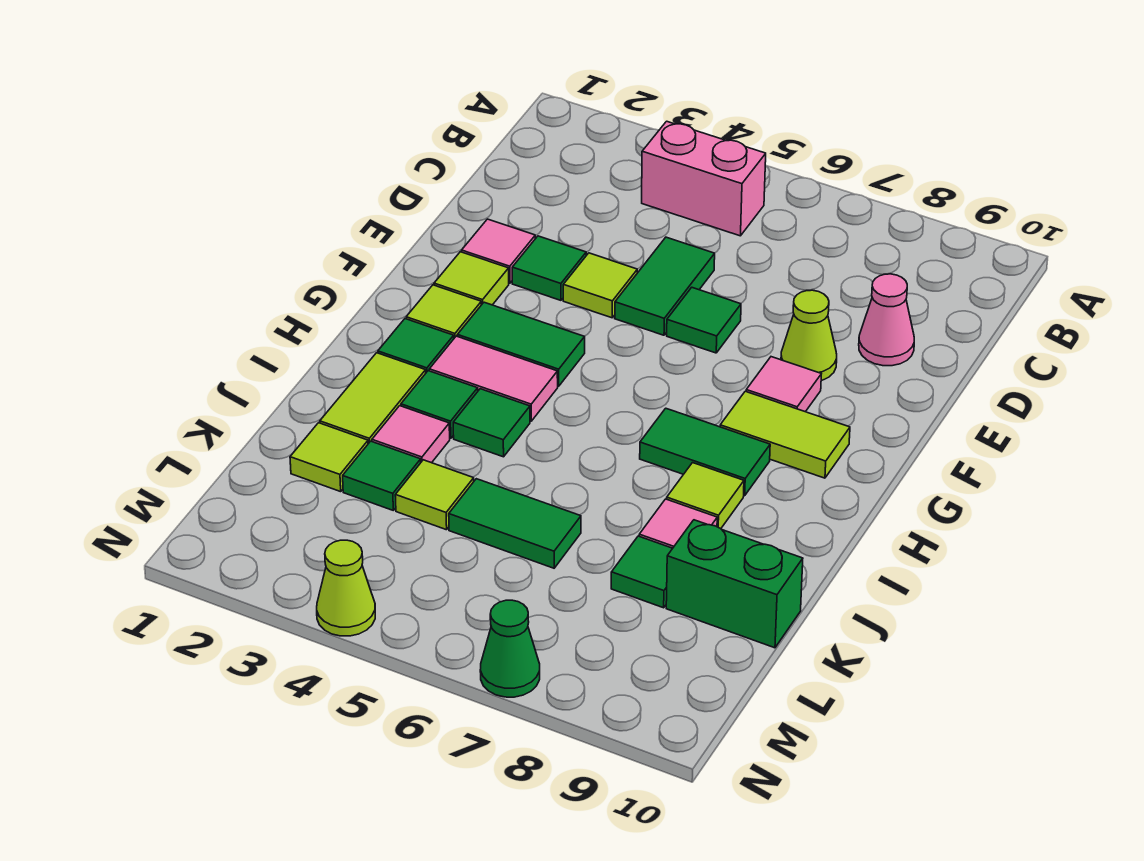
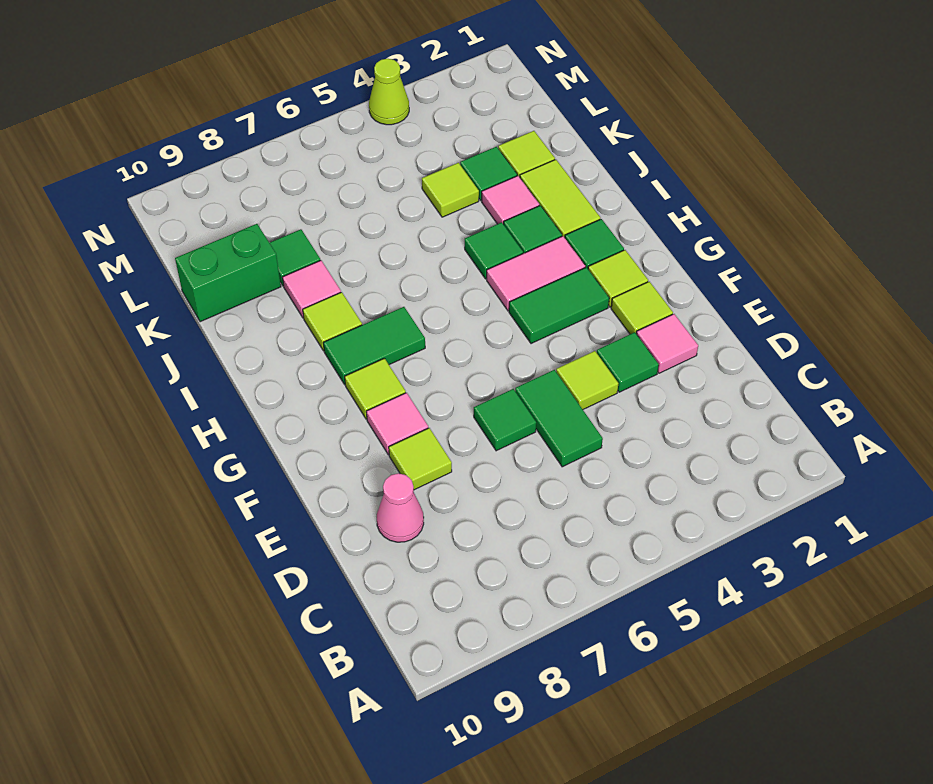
pink 1x2 brick [642,121,766,236] -> none
lime 1x1 cone [781,290,837,381] -> lime 1x1 tile [389,428,452,490]
lime 1x2 tile [720,391,850,478] -> lime 1x1 tile [345,358,406,419]
green 1x2 tile [449,479,581,568] -> none
green 1x1 cone [480,600,540,697] -> none

